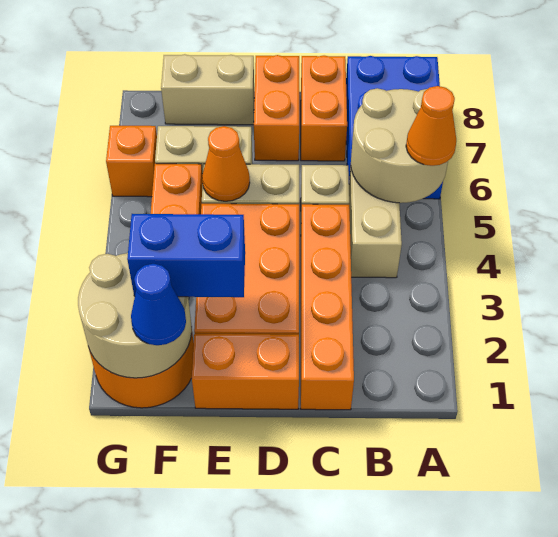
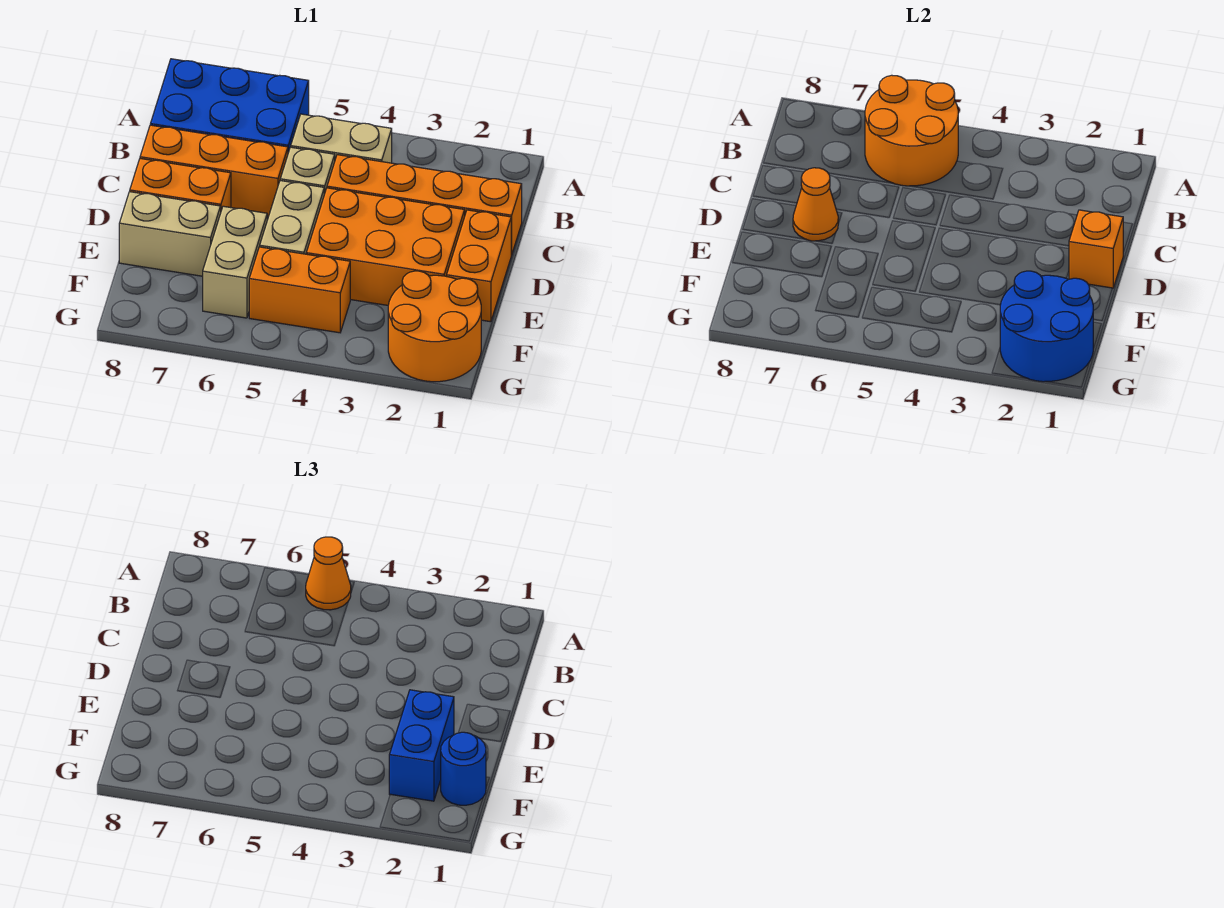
tan 2x2 round brick [351,88,448,203] -> orange 2x2 round brick [865,75,958,186]
orange 1x2 brick [301,56,347,161] -> orange 1x3 brick [140,125,288,217]
orange 1x1 cone [202,126,250,201] -> orange 1x1 cone moved to [793,168,838,241]
tan 1x2 brick [161,54,254,125] -> tan 1x2 brick turned to [119,192,221,276]
tan 2x2 round brick [78,253,192,378] -> blue 2x2 round brick [1000,271,1094,382]
blue 1x1 cone [131,264,186,345] -> blue 1x1 round brick [441,732,486,805]
orange 1x1 brick [106,126,157,197] -> orange 1x1 brick moved to [1069,210,1123,288]

